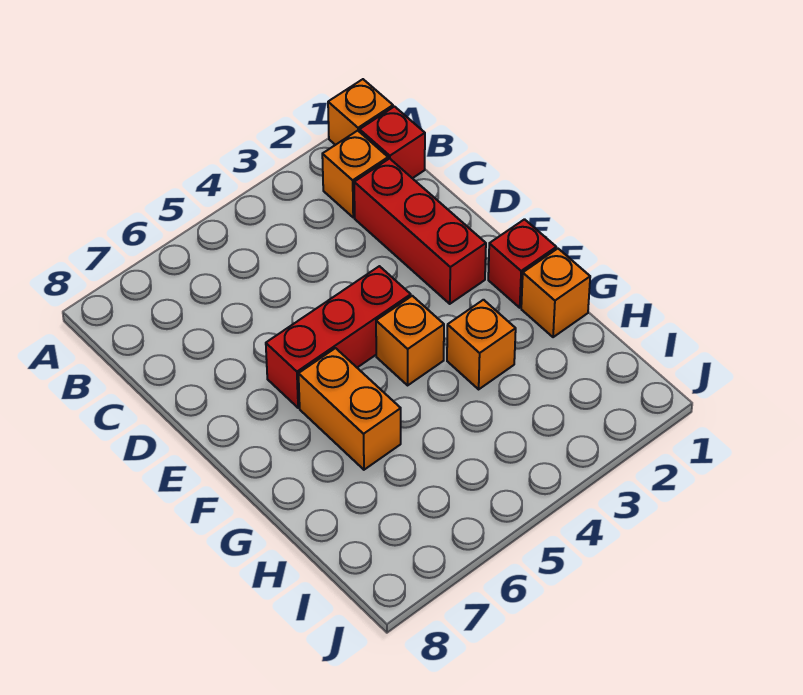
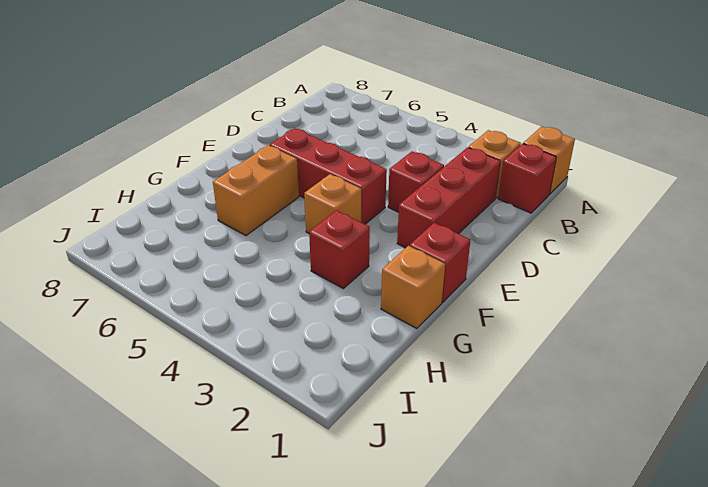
none -> red 1x1 brick [388,151,444,212]
orange 1x1 brick [447,300,516,389] -> red 1x1 brick [309,210,370,288]

